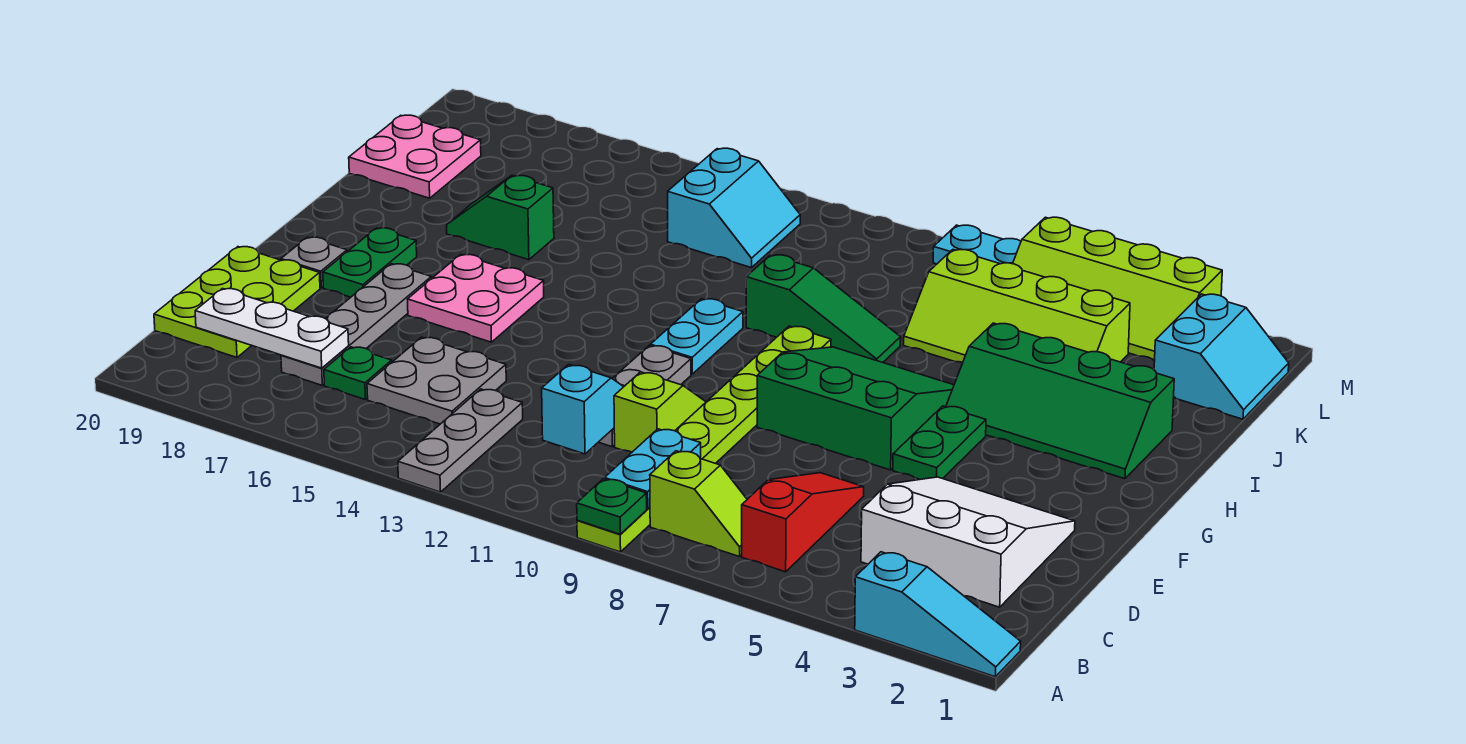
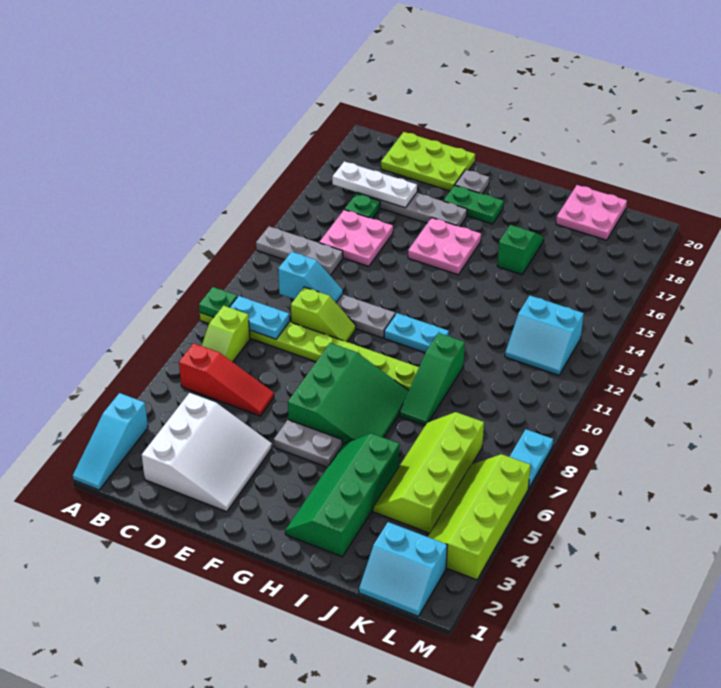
grey 2x2 plate [367,337,506,424] -> pink 2x2 plate [319,210,393,266]
white 1x3 plate [195,289,349,368] -> white 1x3 plate turned to [332,161,417,208]
green 1x2 plate [893,406,986,479] -> grey 1x2 plate [274,420,342,467]

